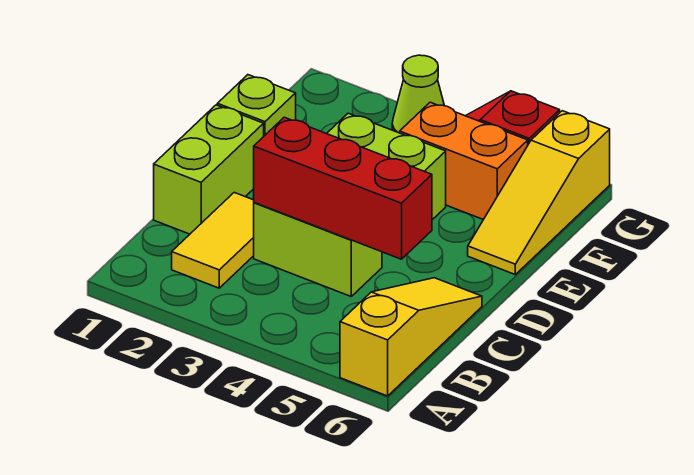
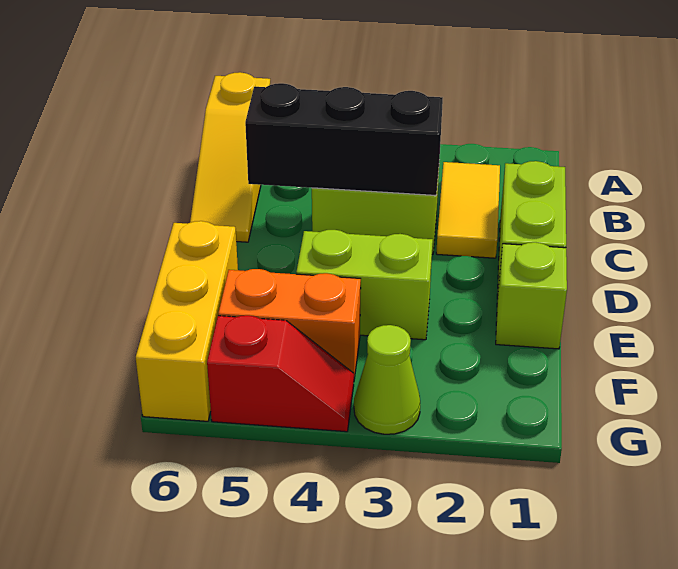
red 1x3 brick [254,117,432,259] -> black 1x3 brick [245,83,443,195]
yellow 1x3 slope [468,111,610,274] -> yellow 1x3 brick [136,221,238,421]

